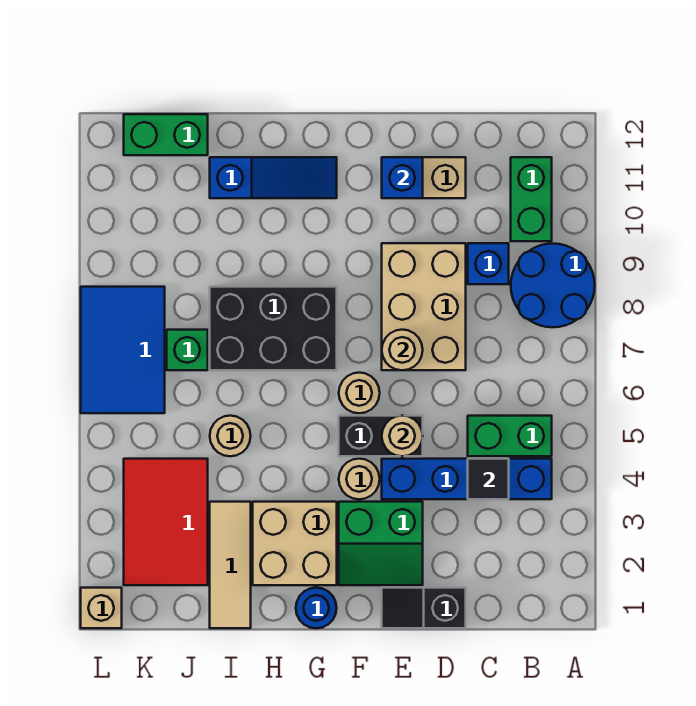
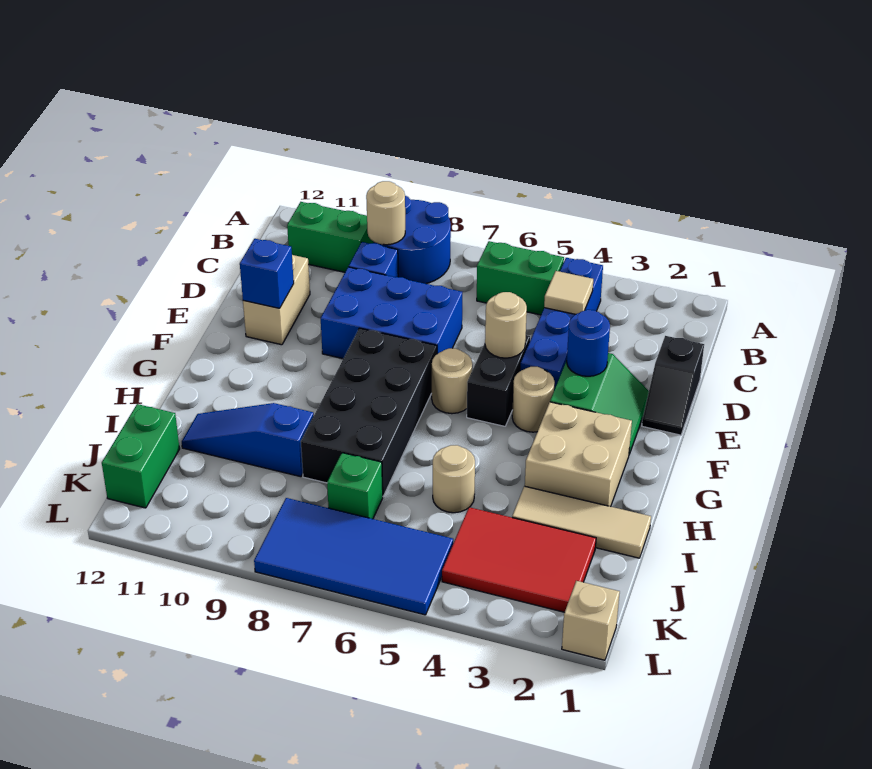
green 1x2 brick [468,416,552,456] -> green 1x2 brick turned to [477,241,564,315]
black 1x1 tile [468,459,509,499] -> tan 1x1 tile [544,271,593,314]
tan 2x3 brick [382,243,466,370] -> blue 2x3 brick [321,267,462,359]
tan 1x1 round brick [382,330,423,370] -> tan 1x1 round brick moved to [366,181,405,245]
blue 1x1 round brick [296,588,337,628] -> blue 1x1 round brick moved to [567,310,610,376]
black 2x3 brick [210,287,337,370] -> black 2x4 brick [301,328,437,496]
blue 1x3 slope [210,157,337,198] -> blue 1x3 slope turned to [182,403,314,477]
blue 2x3 tile [81,287,165,413] -> blue 2x4 tile [254,498,453,615]

